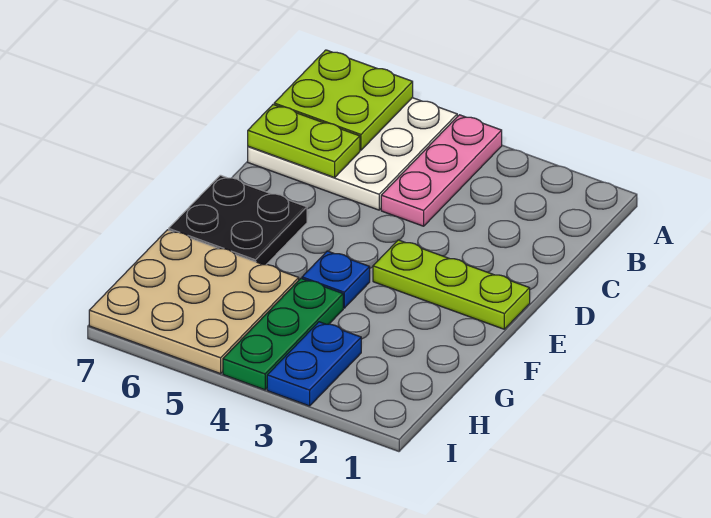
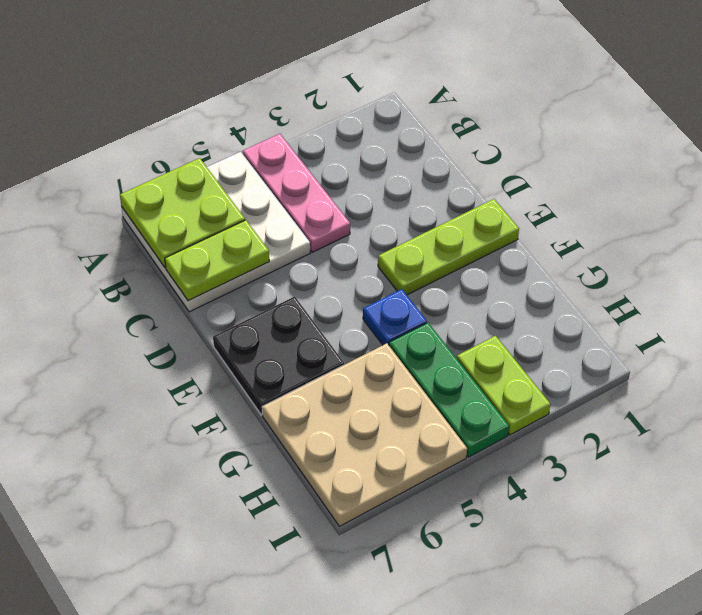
blue 1x2 plate [267,322,361,406] -> lime 1x2 plate [457,336,550,435]

